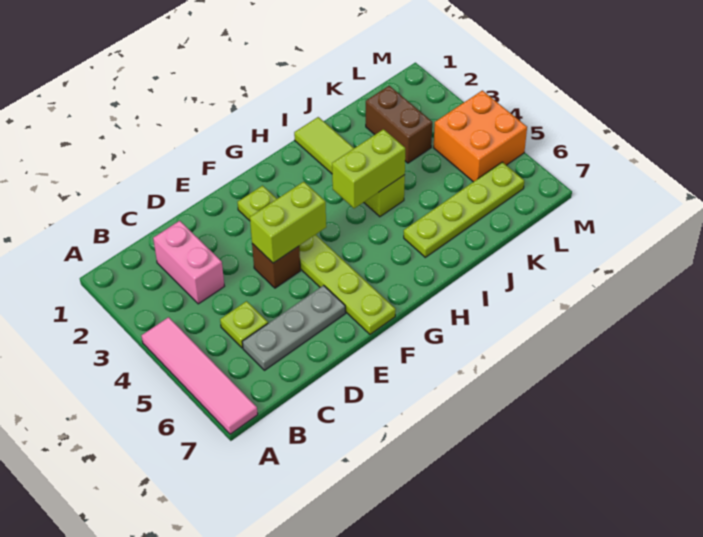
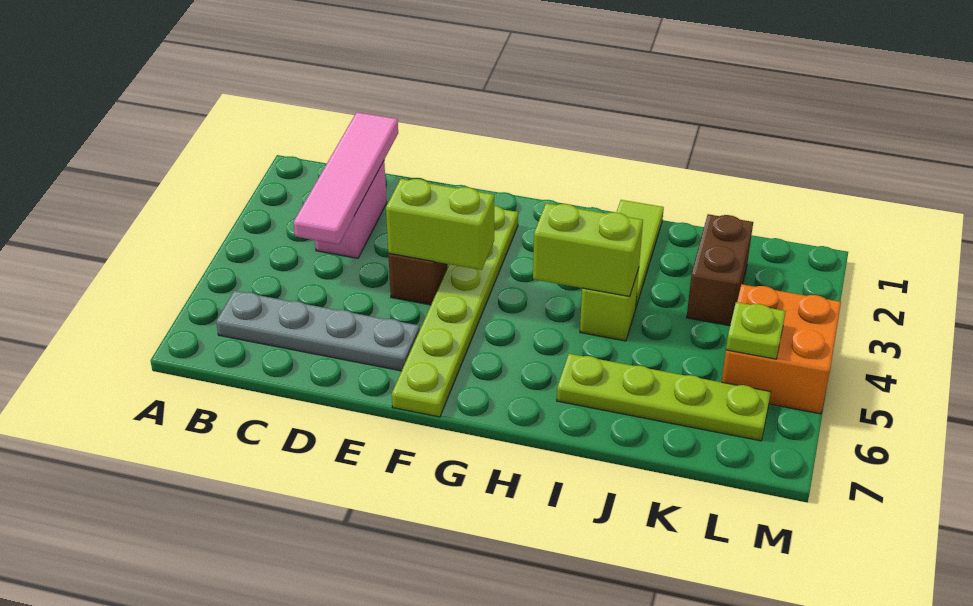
pink 1x4 tile [142,317,258,434] -> pink 1x4 tile moved to [294,112,398,244]
lime 1x1 plate [220,301,268,348] -> lime 1x1 plate moved to [726,302,786,359]
grey 1x3 plate [242,285,346,370] -> grey 1x4 plate [216,291,420,371]

